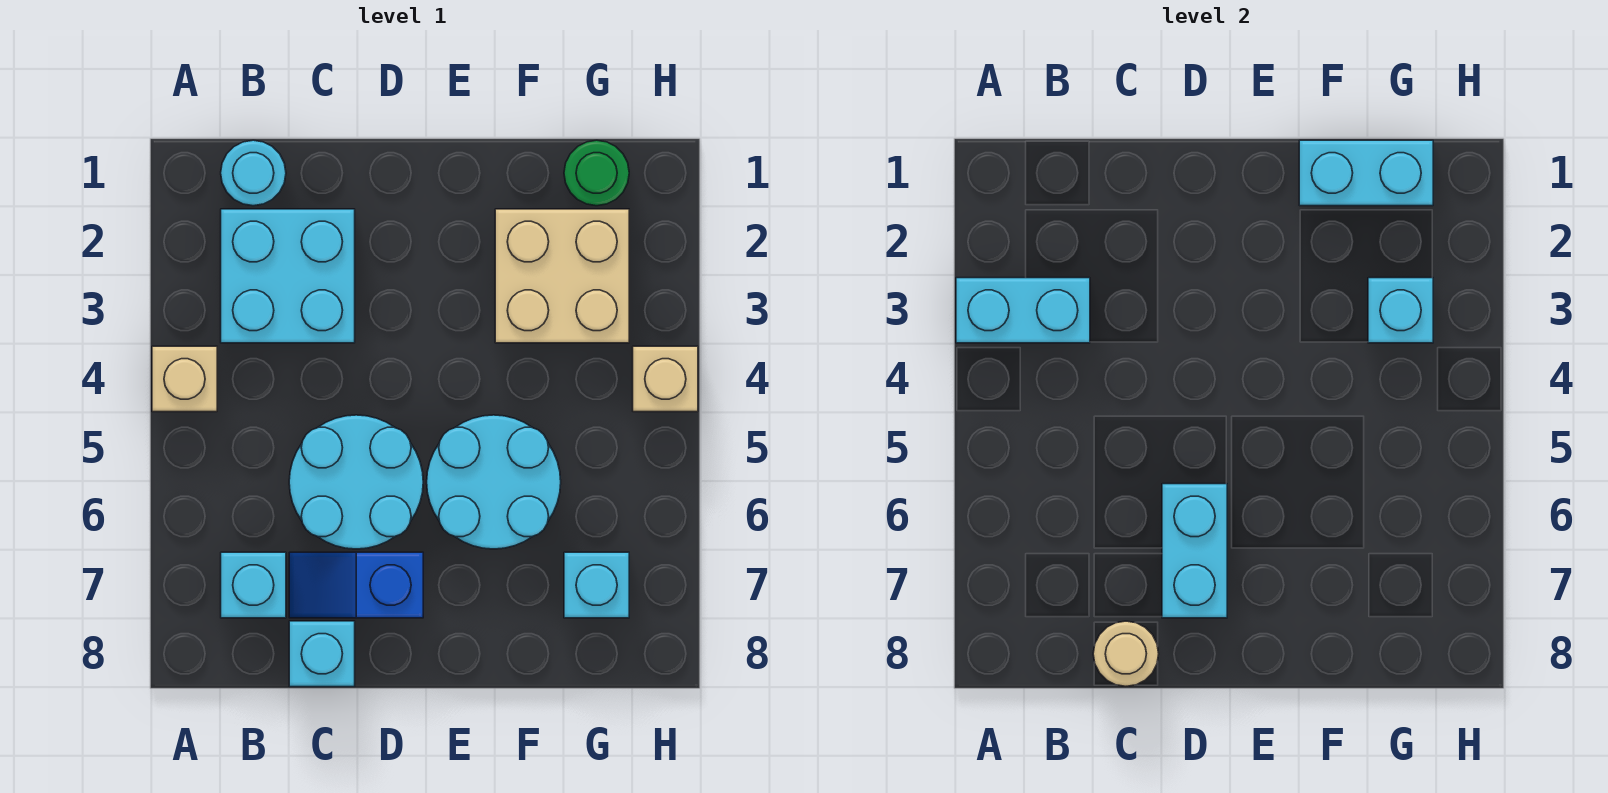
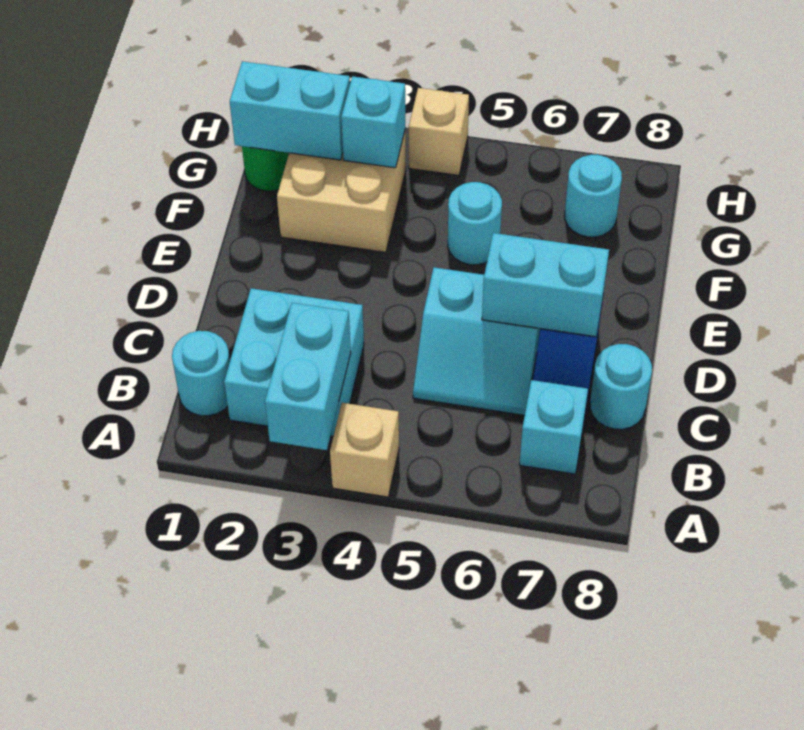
cyan 2x2 round brick [289,415,423,549] -> cyan 2x2 slope [413,267,540,415]
cyan 1x1 brick [289,621,355,687] -> cyan 1x1 round brick [590,344,652,429]
tan 1x1 round brick [1093,621,1159,686] -> none
cyan 2x2 round brick [427,415,561,549] -> cyan 1x1 round brick [448,182,502,265]
cyan 1x2 brick [1299,140,1433,206] -> cyan 1x2 brick turned to [230,61,350,160]
cyan 1x1 brick [564,552,629,618] -> cyan 1x1 round brick [565,155,622,237]

